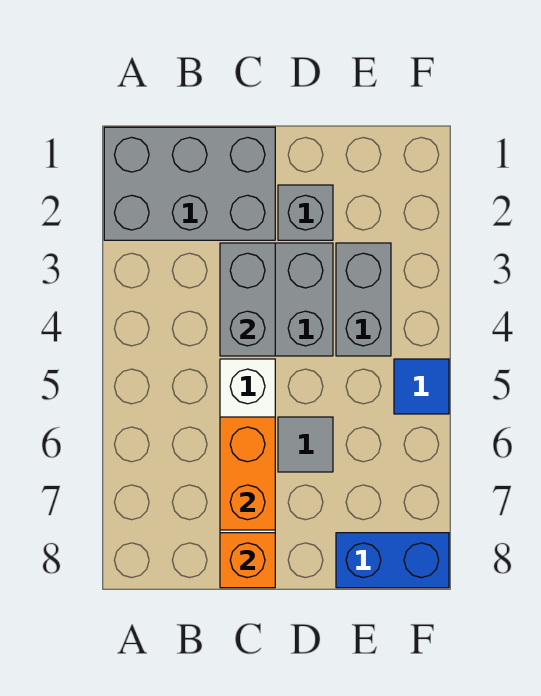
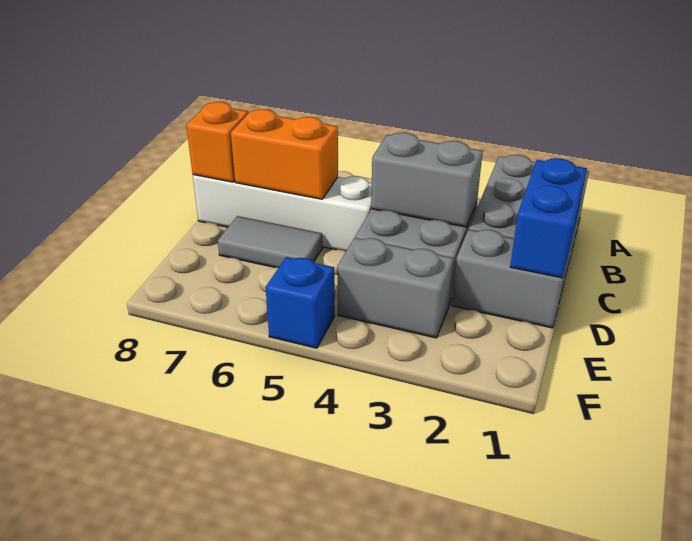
grey 1x1 brick [278,185,333,240] -> grey 1x2 brick [452,230,569,328]
grey 1x1 tile [278,417,333,472] -> grey 1x2 tile [218,216,322,268]
blue 1x2 brick [336,533,449,588] -> blue 1x2 brick moved to [510,158,587,278]
blue 1x1 tile [394,359,449,414] -> blue 1x1 brick [266,257,335,348]

